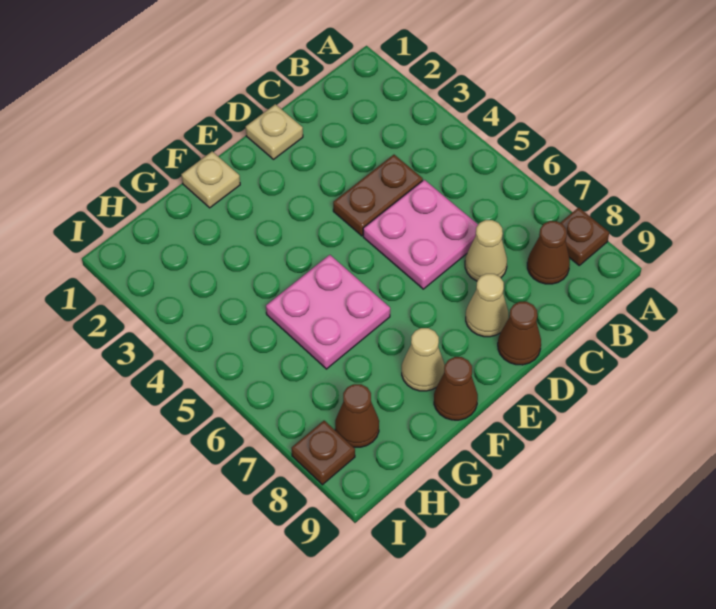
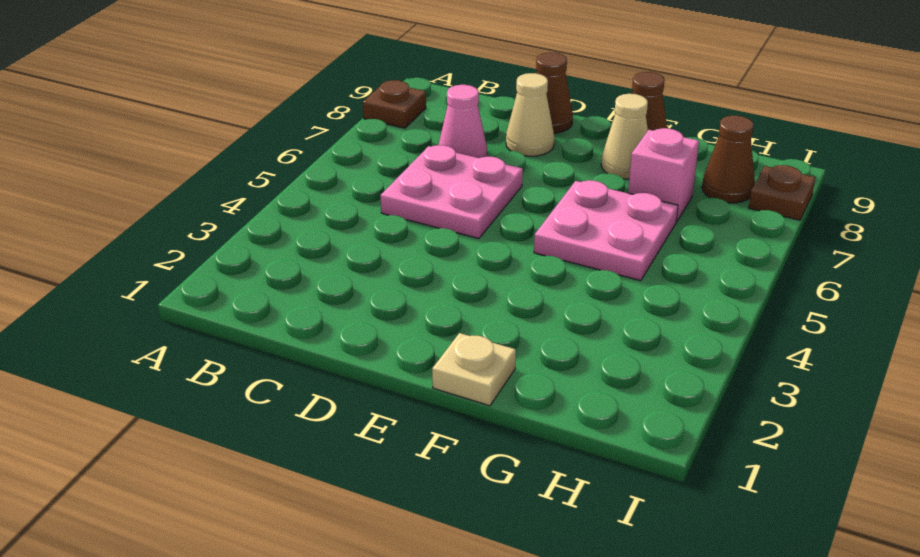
brown 1x1 cone [527,221,570,284] -> none
brown 1x2 plate [333,155,423,236] -> none
tan 1x1 cone [465,220,507,281] -> pink 1x1 cone [439,85,487,158]
tan 1x1 plate [246,104,303,159] -> none
none -> pink 1x1 brick [628,128,699,222]

